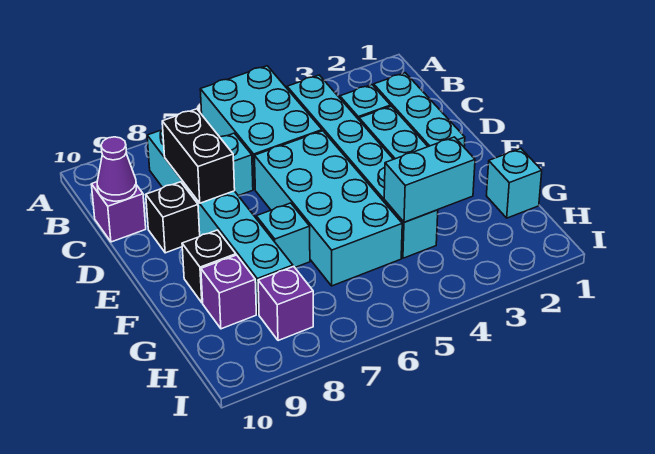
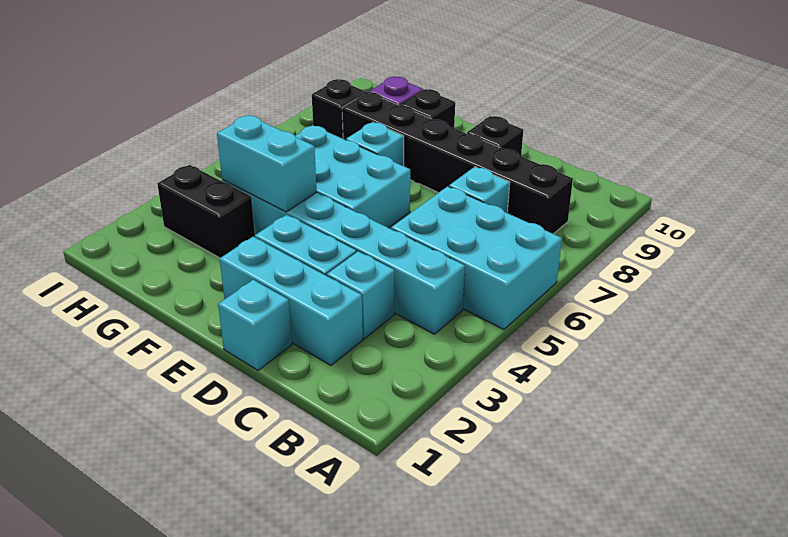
cyan 1x6 brick [147,129,293,314] -> black 1x6 brick [342,92,573,234]
black 1x2 brick [162,109,235,203] -> black 1x2 brick moved to [157,165,255,258]
purple 1x1 brick [91,182,146,242] -> none
purple 1x1 cone [97,137,136,201] -> none
cyan 2x4 brick [255,131,402,286] -> cyan 2x3 brick [296,125,410,228]
cyan 1x1 brick [486,149,542,218] -> cyan 1x1 brick moved to [218,280,292,370]
cyan 1x2 brick [384,137,475,222] -> cyan 1x2 brick turned to [217,115,317,212]
purple 1x1 brick [258,266,313,341] -> black 1x1 brick [312,79,366,139]

